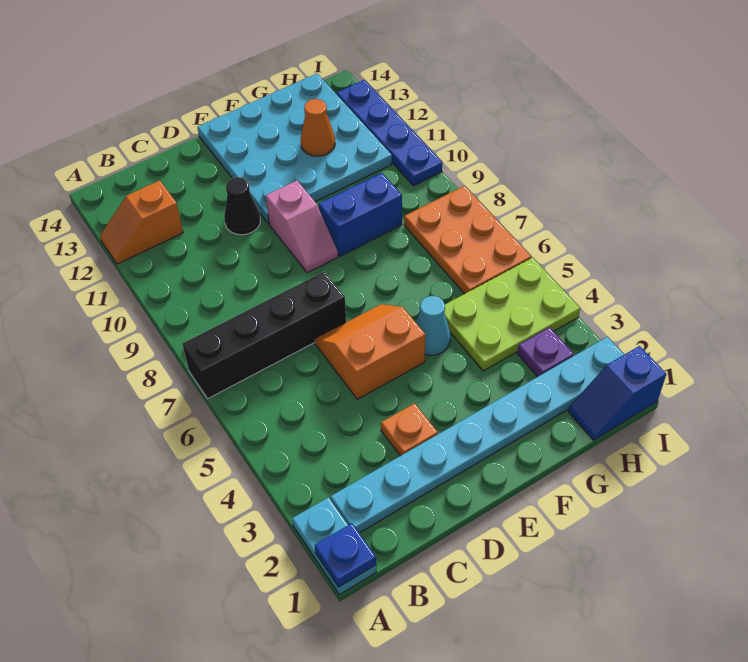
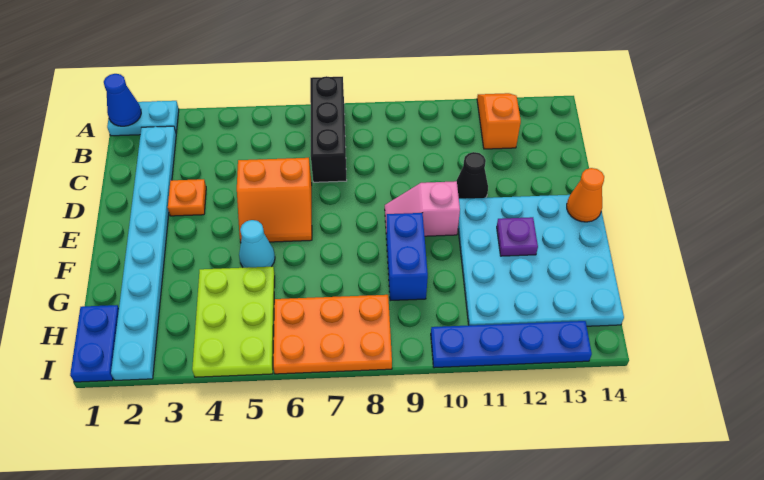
blue 1x1 plate [315,523,376,587] -> blue 1x1 cone [104,74,141,126]
black 1x4 brick [182,272,346,399] -> black 1x3 brick [310,76,347,182]
orange 2x2 slope [315,304,425,399] -> orange 2x2 slope turned to [237,158,312,242]
orange 1x1 cone [301,99,335,156] -> orange 1x1 cone moved to [567,168,604,222]
blue 1x2 slope [568,346,666,440] -> blue 1x2 plate [70,305,119,382]
purple 1x1 plate [517,328,574,377] -> purple 1x1 plate moved to [497,217,538,256]

